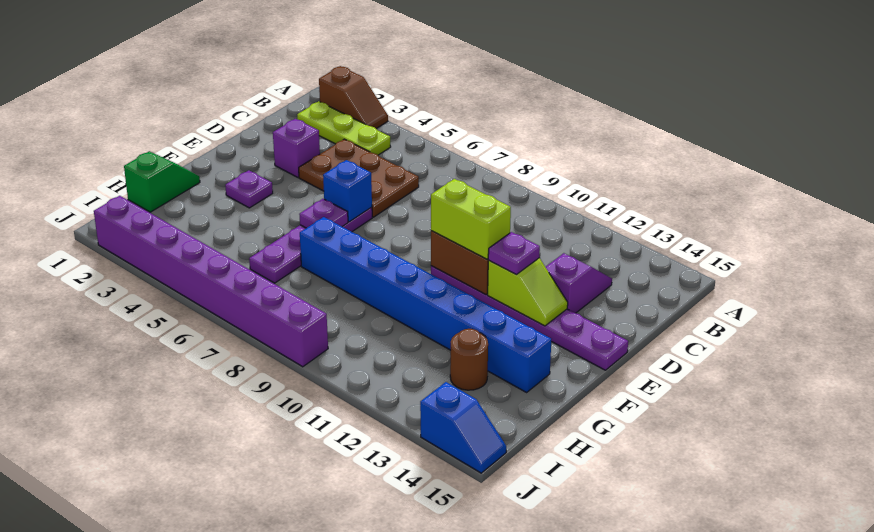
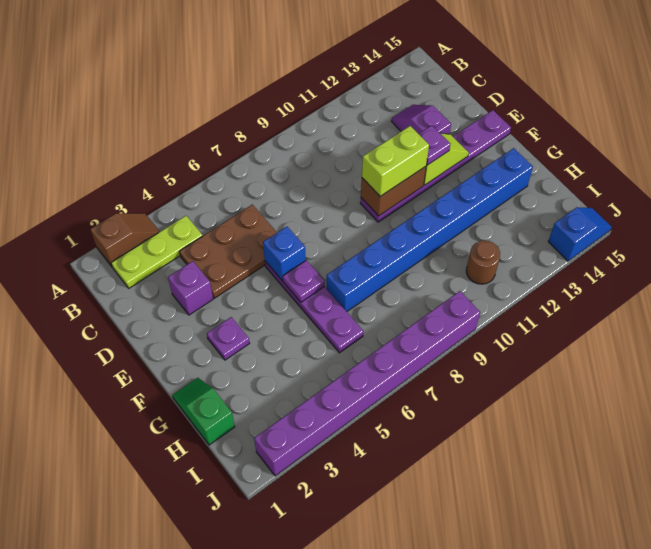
brown 1x1 round brick [450,329,488,390] -> brown 1x1 round brick moved to [466,241,500,284]

